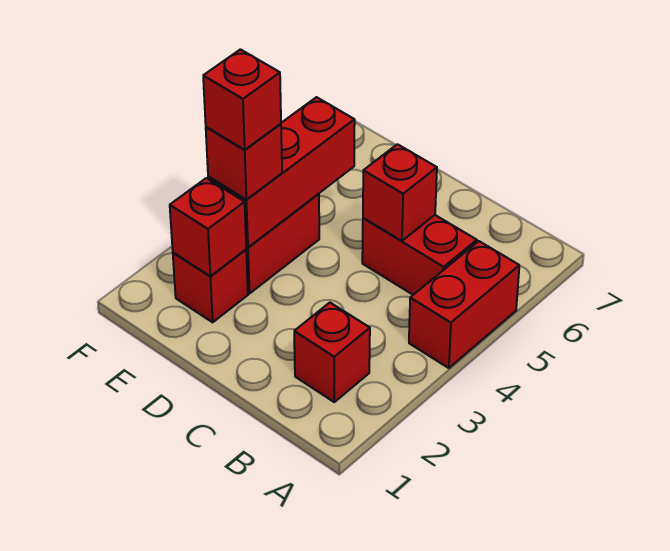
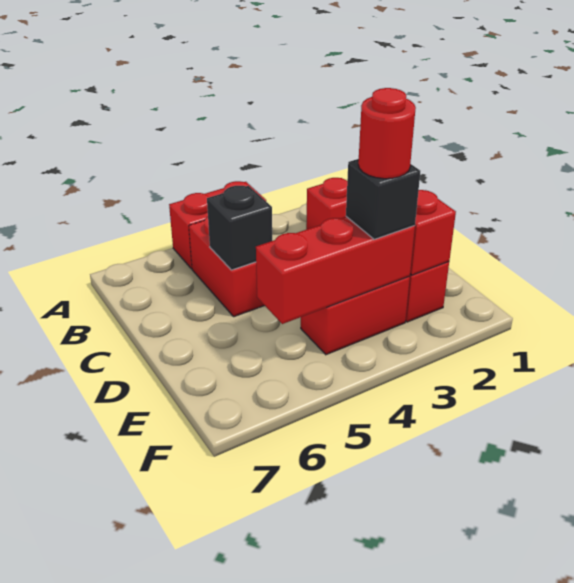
red 1x1 brick [363,144,437,241] -> black 1x1 brick [207,186,272,270]
red 1x1 brick [206,124,282,200] -> black 1x1 brick [346,159,420,239]
red 1x1 brick [203,49,281,150] -> red 1x1 round brick [358,88,416,179]

